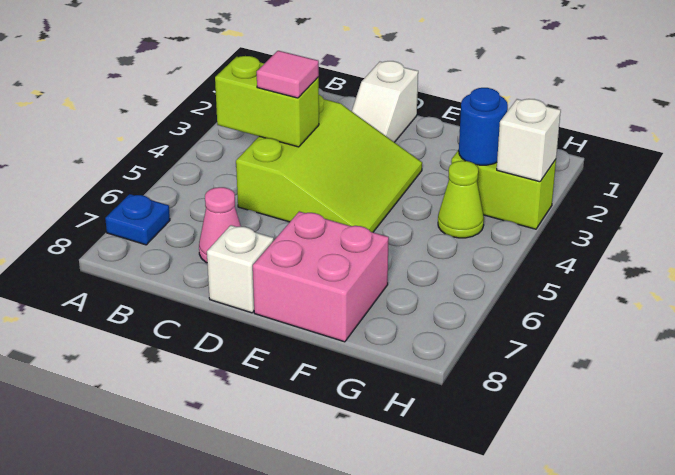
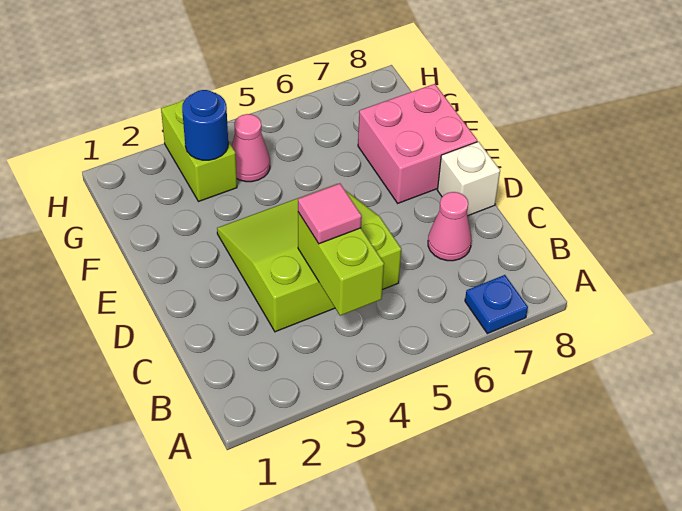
white 1x2 slope [352,61,418,142] -> none
lime 1x1 cone [438,161,484,238] -> pink 1x1 cone [232,114,270,182]
white 1x1 brick [497,99,561,182] -> none

